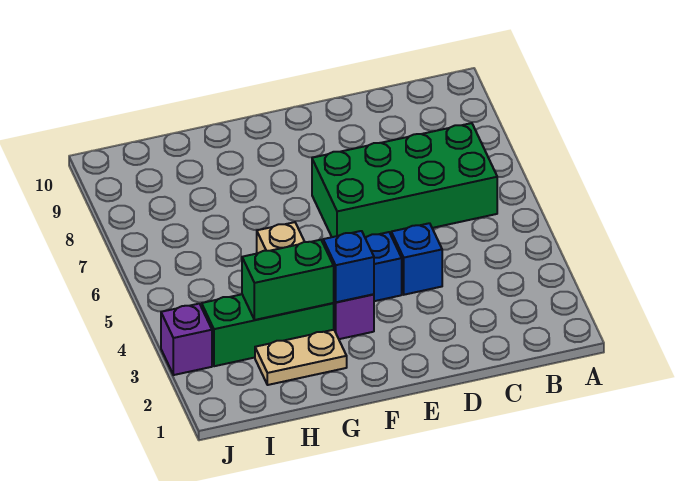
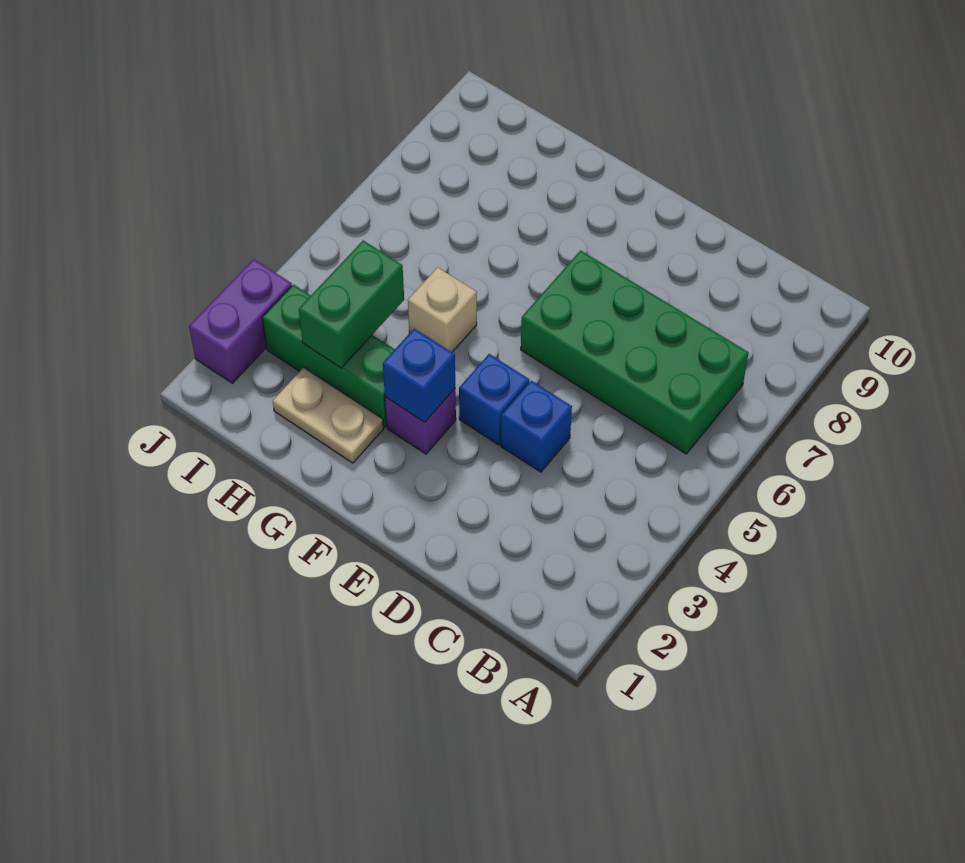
green 1x2 brick [242,240,334,320] -> green 1x2 brick turned to [299,241,404,368]
purple 1x1 brick [161,304,212,375] -> purple 1x2 brick [189,259,292,383]

